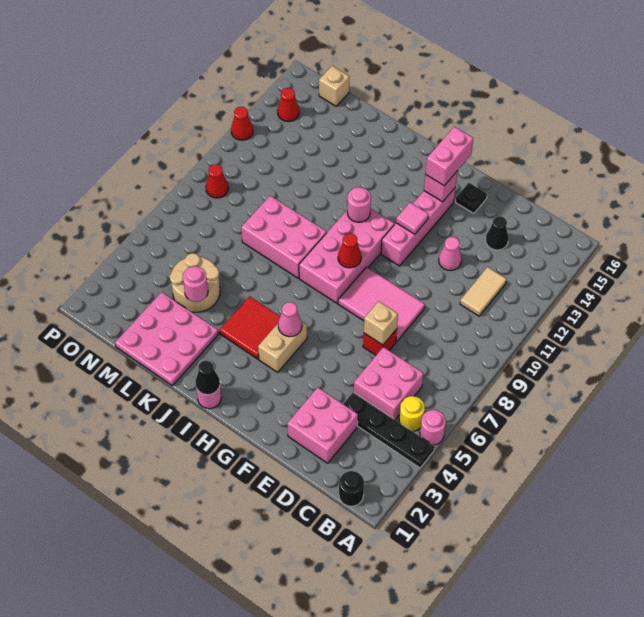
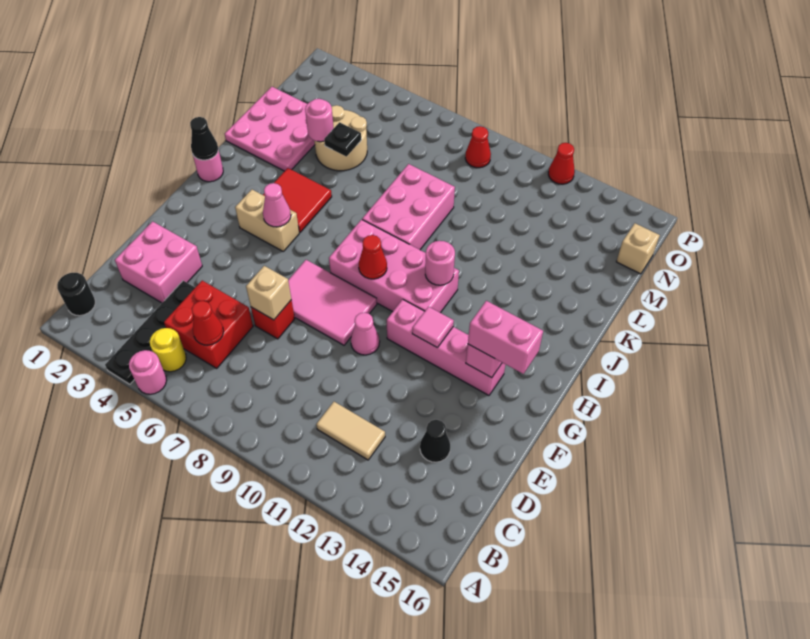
pink 2x2 brick [354,347,423,420] -> red 2x2 brick [164,281,253,368]
pink 2x3 tile [338,267,425,342] -> pink 2x3 tile turned to [288,260,377,345]
pink 1x1 cone [439,237,462,271] -> pink 1x1 cone moved to [351,313,380,355]
black 1x1 plate [455,183,487,213] -> black 1x1 plate moved to [324,122,361,156]
red 1x1 cone [278,88,299,122] -> red 1x1 cone moved to [192,301,223,345]

